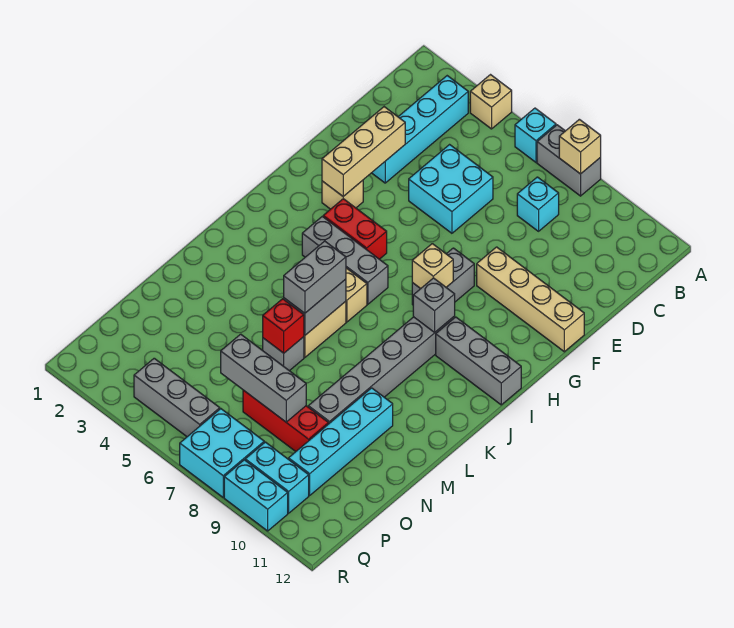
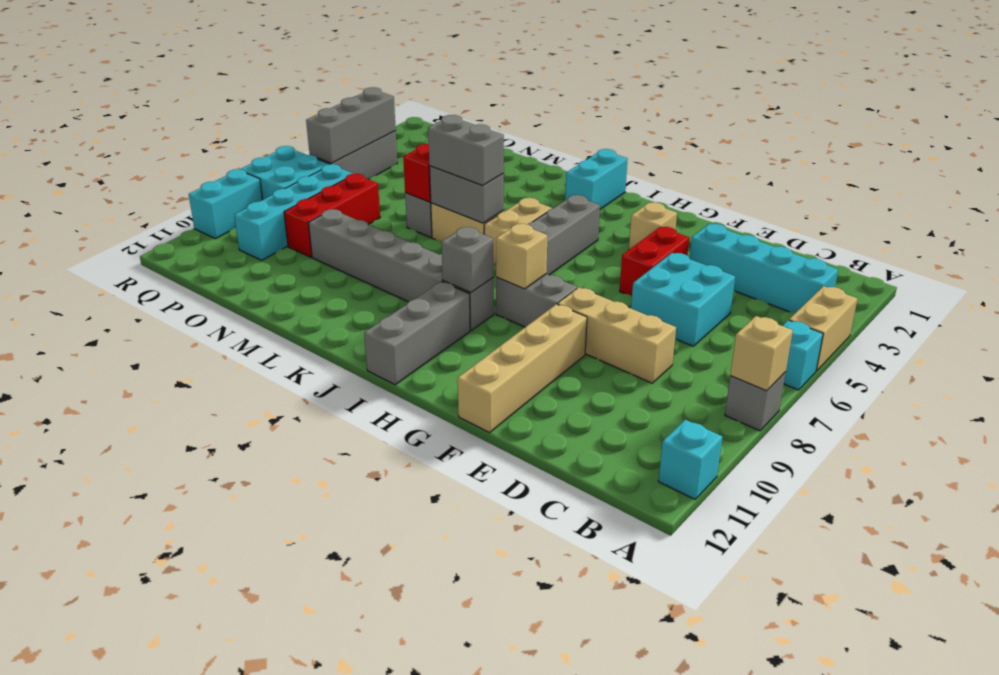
tan 1x1 brick [470,75,512,129] -> tan 1x2 brick [789,286,858,371]
grey 1x2 brick [537,125,601,196] -> grey 1x1 brick [725,372,786,431]
cyan 1x1 brick [517,177,559,231] -> cyan 1x1 brick moved to [658,420,722,499]
tan 1x3 brick [322,107,405,196] -> tan 1x3 brick moved to [557,288,676,383]
red 1x2 brick [323,199,387,259] -> red 1x2 brick moved to [620,227,689,296]
cyan 1x4 brick [289,388,393,495] -> cyan 1x4 brick turned to [234,164,353,260]
grey 1x3 brick [221,334,306,422] -> grey 1x3 brick moved to [306,87,396,163]
cyan 1x2 brick [245,442,309,513] -> cyan 1x2 brick moved to [565,149,628,209]

